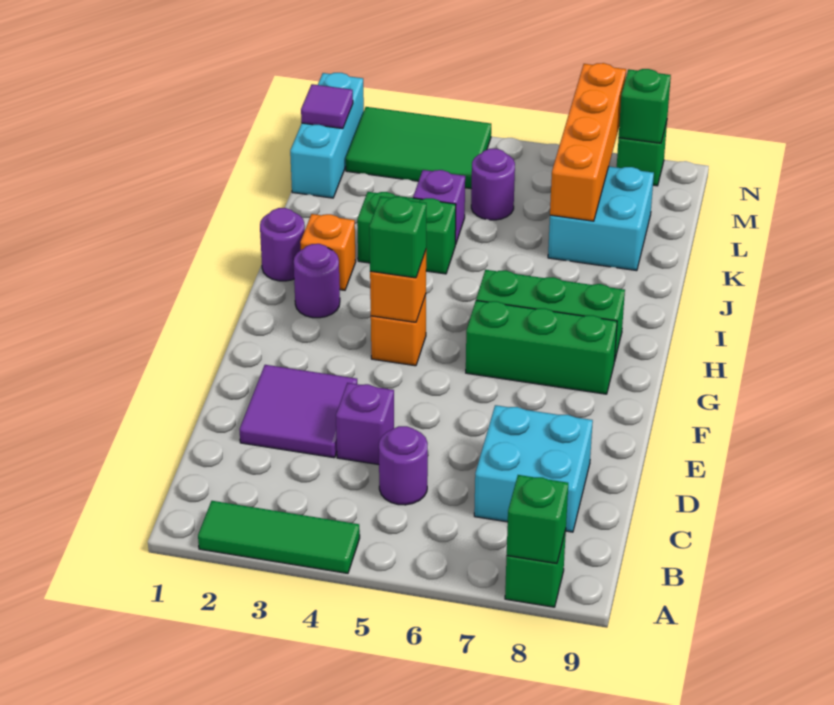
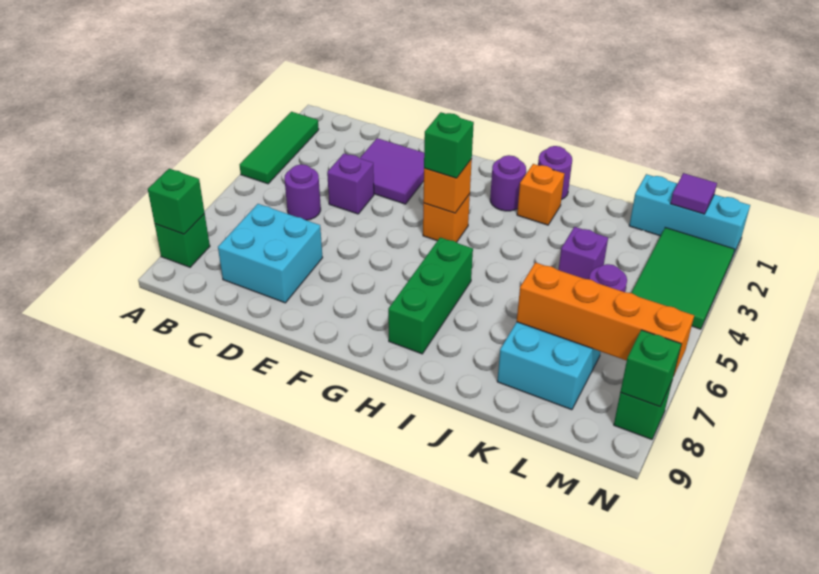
green 1x3 brick [466,300,617,394] -> none
green 1x2 brick [357,192,456,274] -> none

